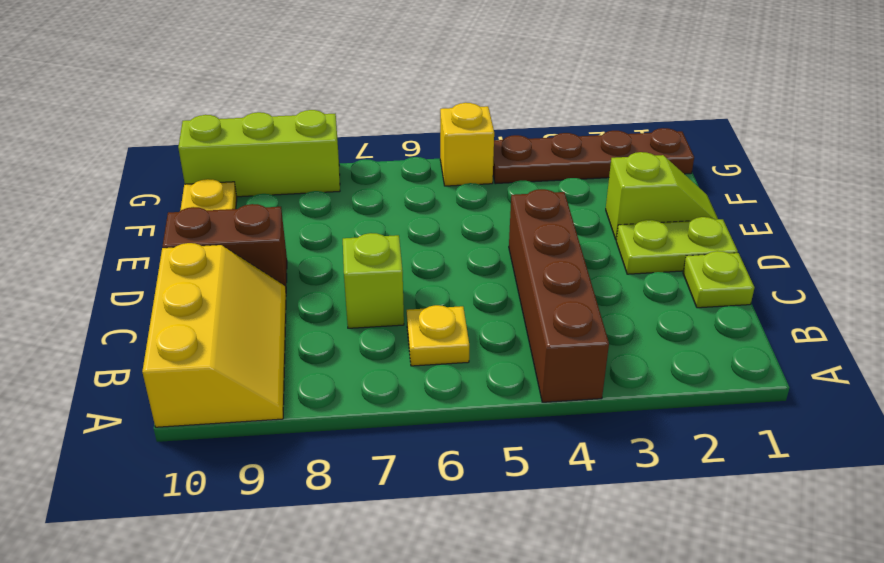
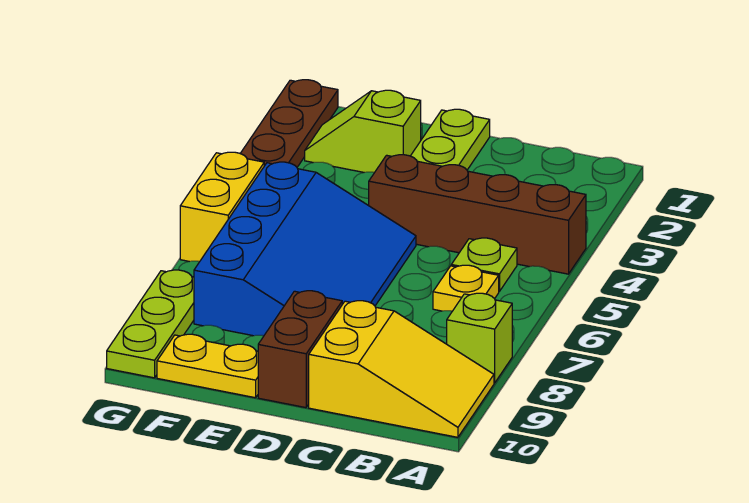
yellow 2x3 slope [142,243,286,427] -> yellow 2x3 slope turned to [309,301,494,437]
lime 1x1 plate [683,251,755,308] -> lime 1x1 plate moved to [451,238,517,291]
lime 1x1 brick [343,233,404,328] -> lime 1x1 brick moved to [447,293,512,383]
none -> blue 3x4 slope [194,162,416,336]
lime 1x2 slope [606,152,718,239] -> lime 1x2 slope turned to [305,90,421,173]
yellow 1x1 brick [440,103,494,186] -> yellow 1x2 brick [180,152,264,262]
lime 1x3 brick [178,110,340,197] -> lime 1x3 plate [107,270,194,378]

